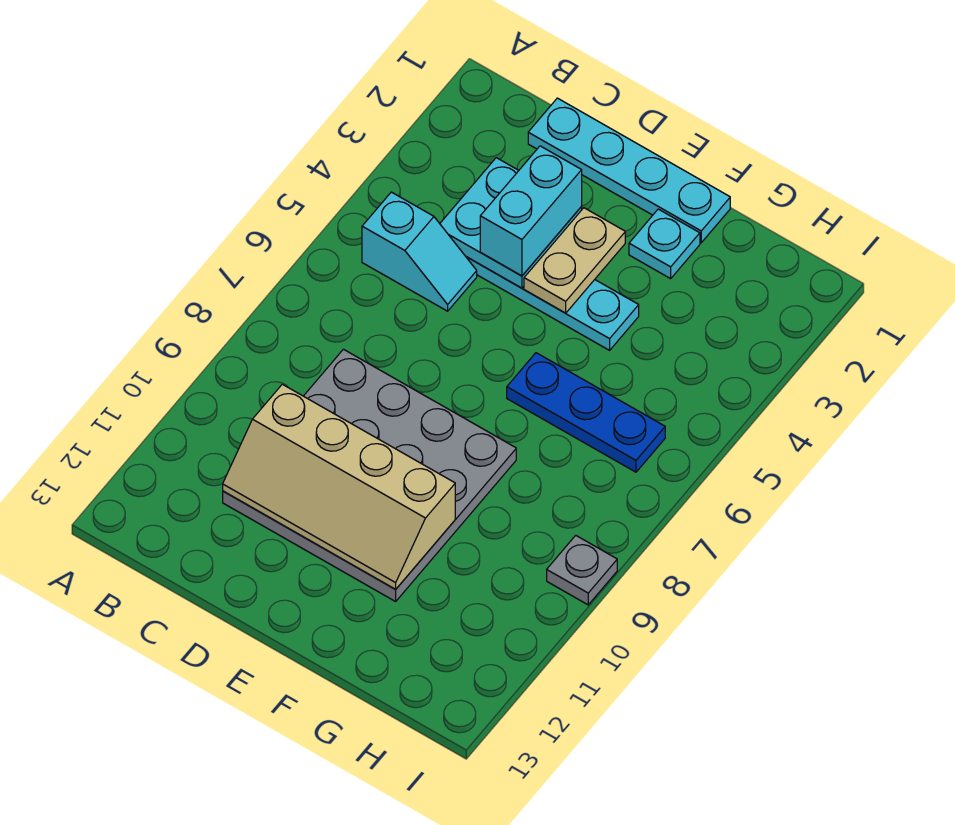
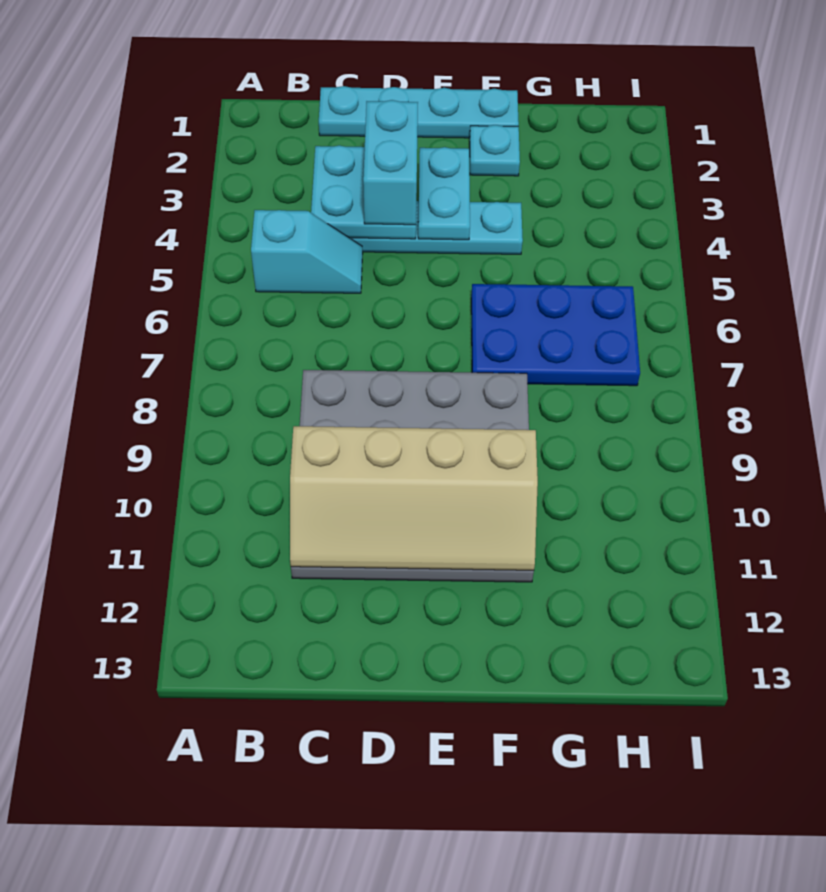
tan 1x2 plate [524,208,625,313] -> cyan 1x2 plate [418,147,470,240]
blue 1x3 plate [507,353,665,472] -> blue 2x3 plate [471,284,640,386]
grey 1x1 plate [547,535,617,605] -> none

